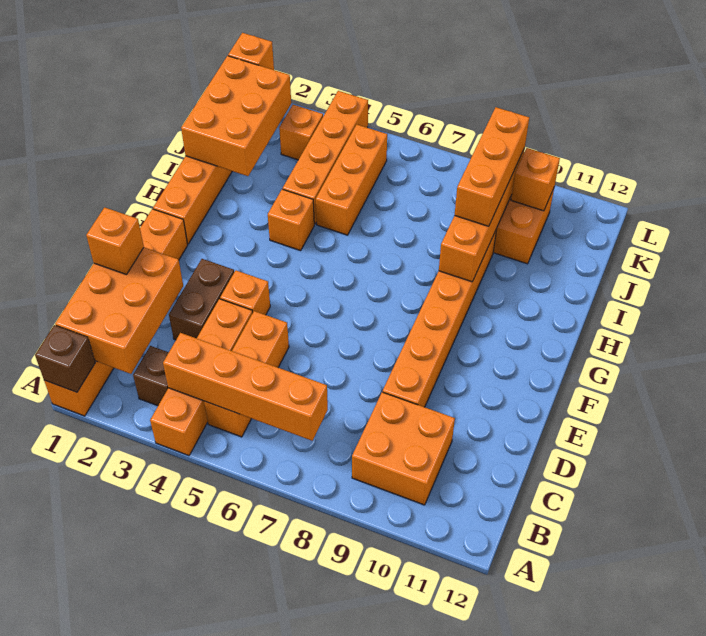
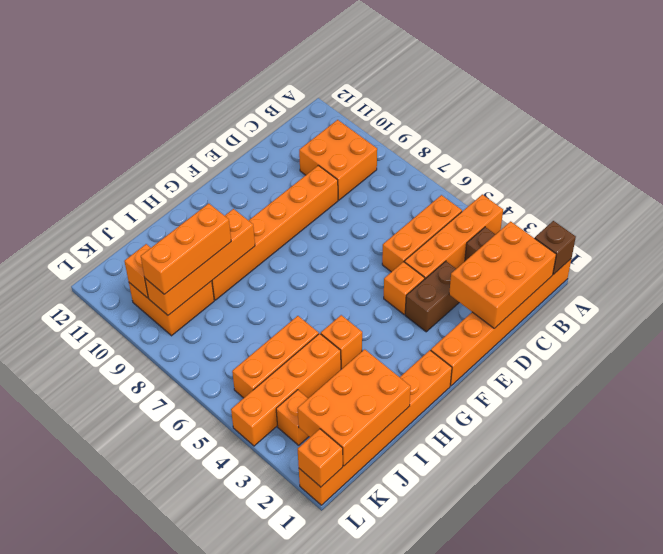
orange 1x4 brick [163,333,328,441] -> none
orange 1x1 brick [86,207,144,274] -> none

